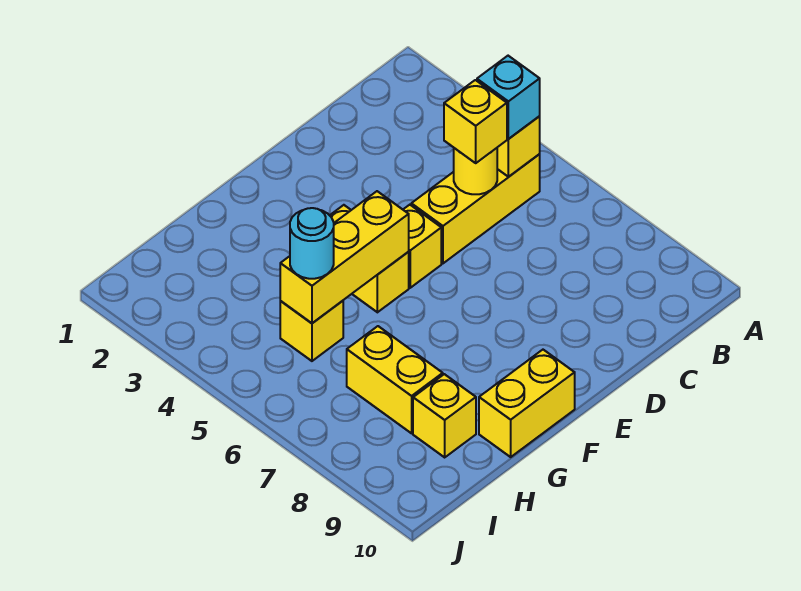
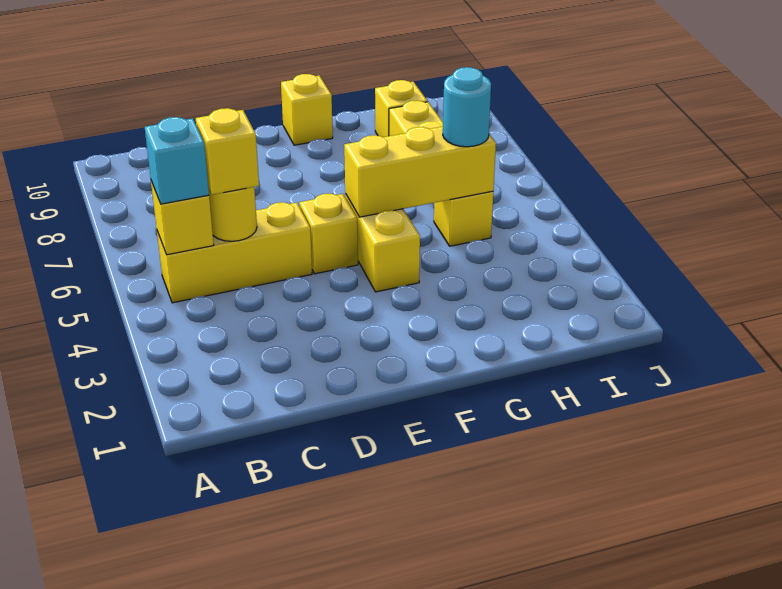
yellow 1x2 brick [479,350,575,457] -> yellow 1x1 brick [281,74,333,145]

